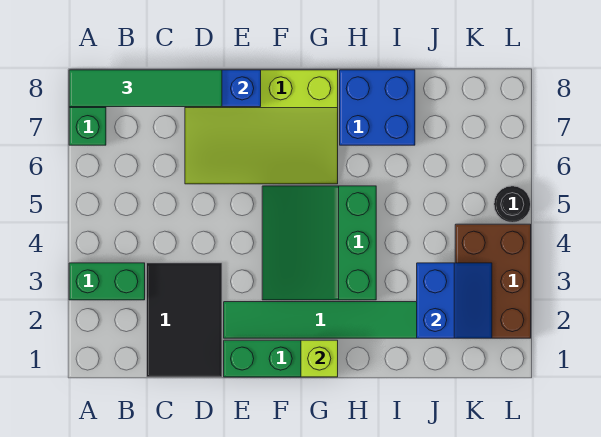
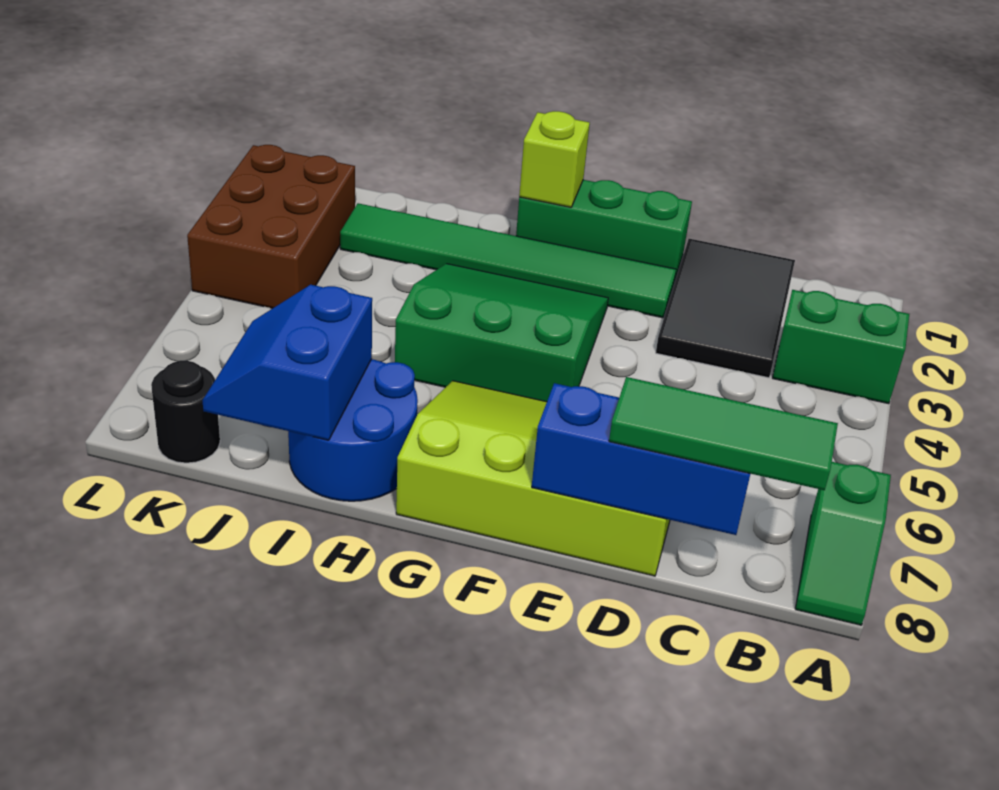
green 1x4 tile [69,70,222,107] -> green 1x3 tile [609,377,838,490]
green 3x3 slope [262,186,376,300] -> green 3x3 slope turned to [395,264,608,402]
blue 2x2 brick [340,70,415,145] -> blue 2x2 round brick [288,359,418,501]
blue 2x2 slope [417,263,492,338] -> blue 2x2 slope moved to [202,285,372,440]
black 1x1 round brick [494,186,531,223] -> black 1x1 round brick moved to [151,361,220,463]

